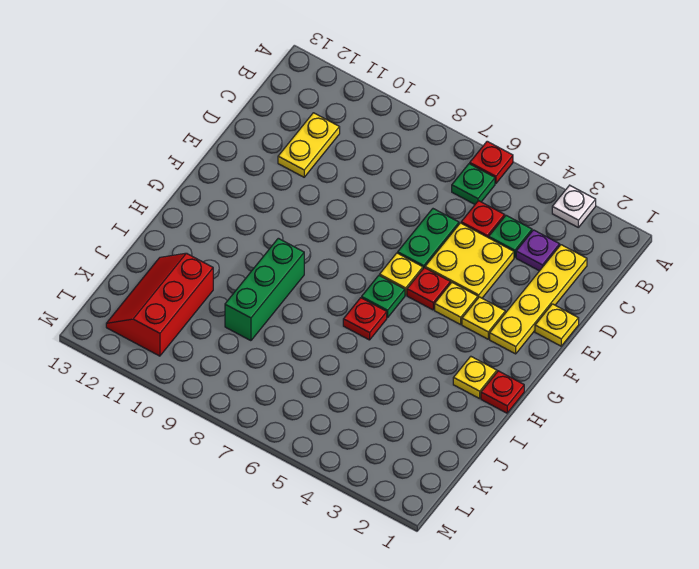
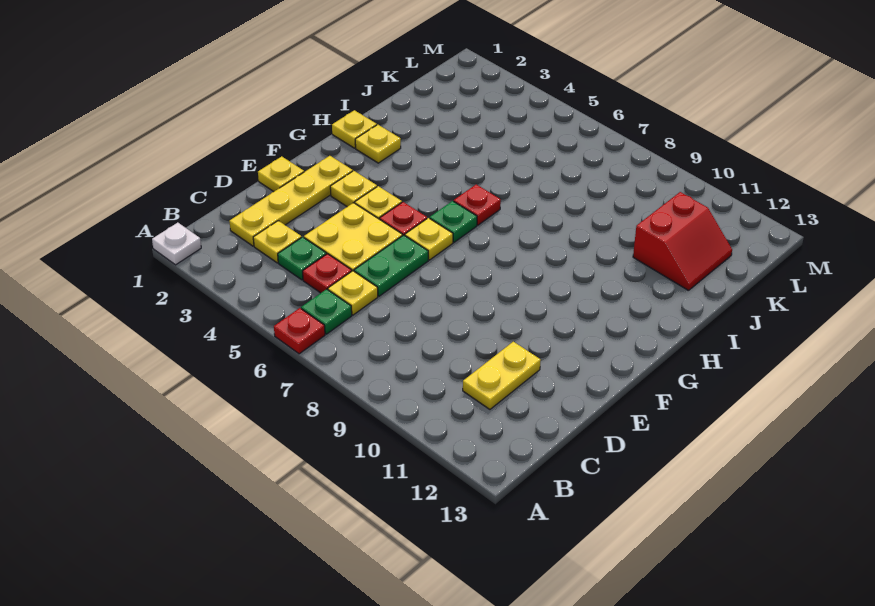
white 1x1 plate [552,185,596,227] -> white 1x1 plate moved to [152,223,201,265]
purple 1x1 plate [516,230,560,271] -> yellow 1x1 plate [253,221,302,263]
none -> yellow 1x1 plate [328,271,378,315]
red 1x1 plate [481,371,524,413] -> yellow 1x1 plate [332,110,377,148]
green 1x3 brick [225,238,304,341] -> none
red 2x3 slope [106,253,213,356] -> red 2x2 slope [633,192,732,290]

